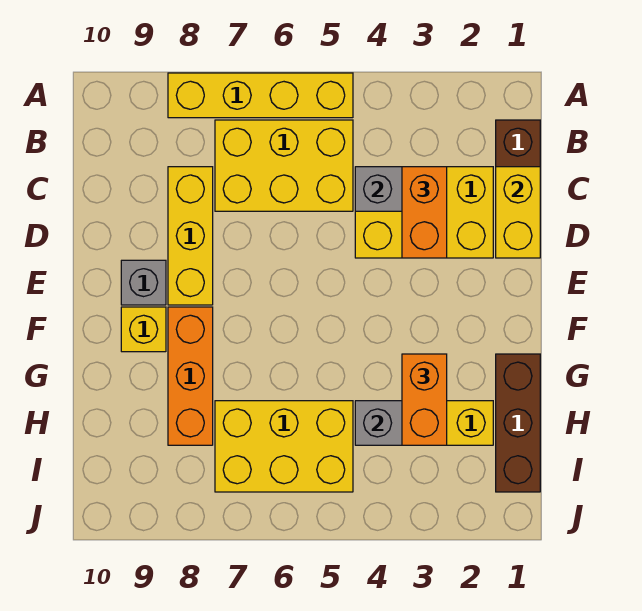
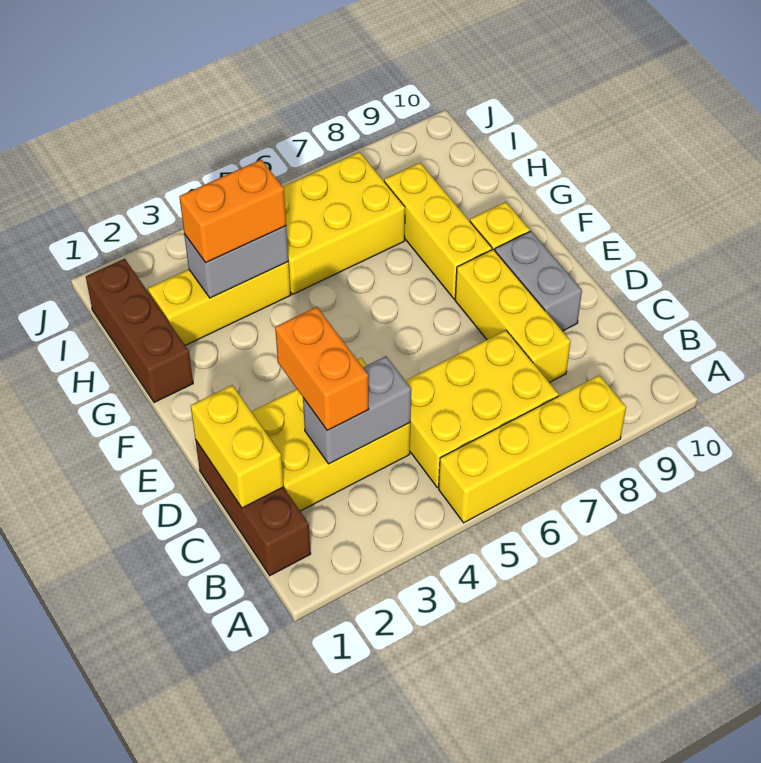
grey 1x1 brick [121,260,166,305] -> grey 1x2 brick [495,231,582,331]
orange 1x3 brick [168,307,213,445] -> yellow 1x3 brick [384,163,492,299]
orange 1x2 brick [402,354,447,445] -> orange 1x2 brick turned to [179,160,286,263]

